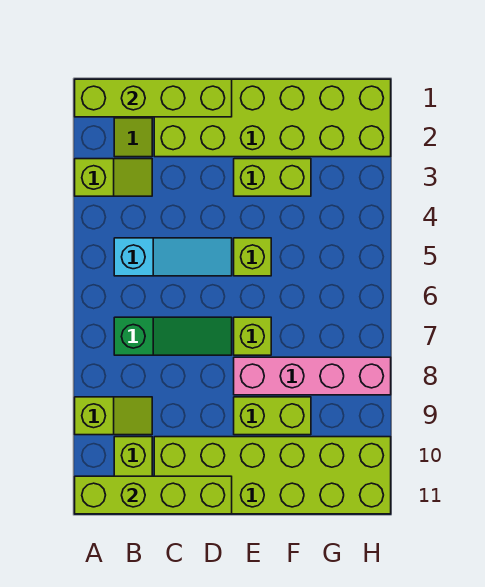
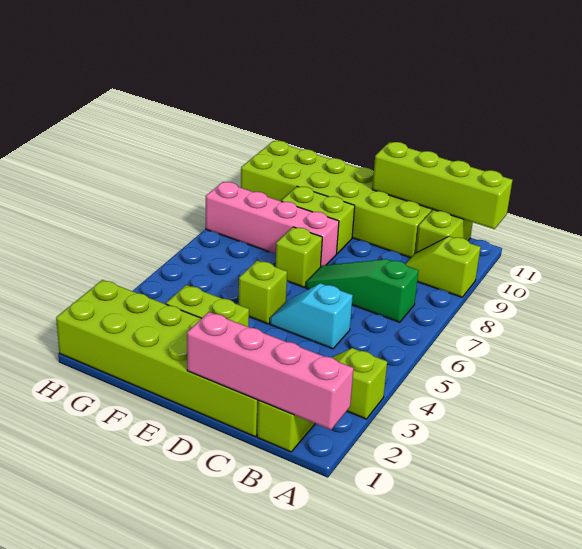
lime 1x4 brick [75,79,232,117] -> pink 1x4 brick [187,312,354,430]
cyan 1x3 slope [114,238,232,276] -> cyan 1x2 slope [270,283,353,349]

